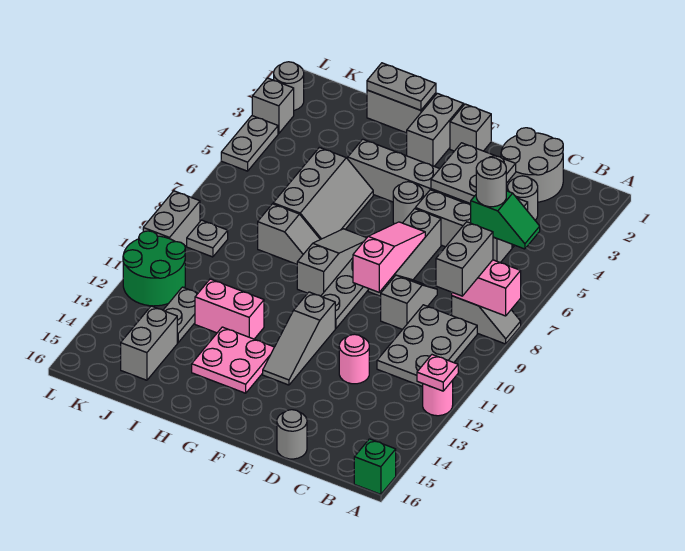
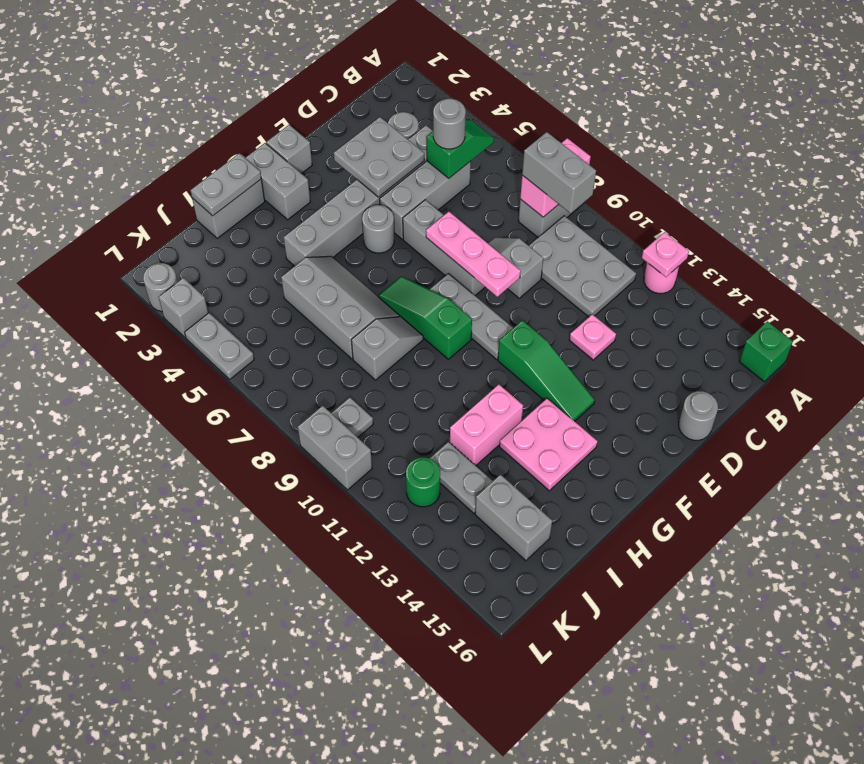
grey 2x2 round brick [501,128,563,202] -> none
pink 1x1 round brick [339,334,369,384] -> pink 1x1 plate [569,314,616,360]
pink 1x3 slope [353,222,425,292] -> pink 1x3 plate [426,212,521,297]
grey 1x3 slope [263,292,335,385] -> green 1x3 slope [498,320,595,421]
grey 1x3 slope [297,229,366,296] -> green 1x3 slope [379,276,472,359]
green 2x2 round brick [123,231,185,306] -> green 1x1 round brick [406,457,440,507]

